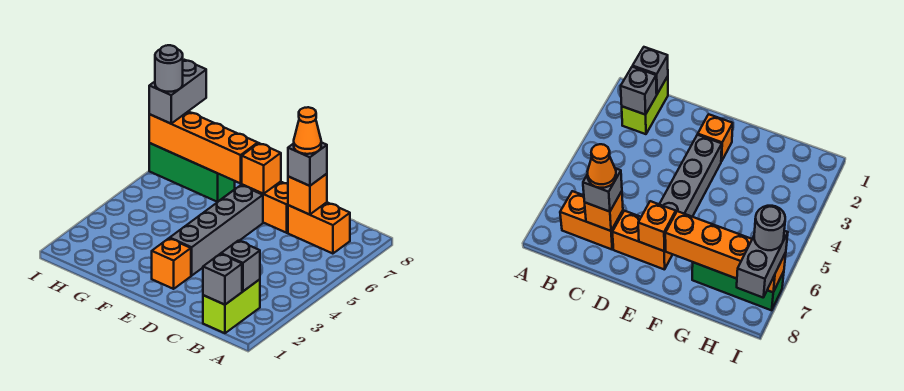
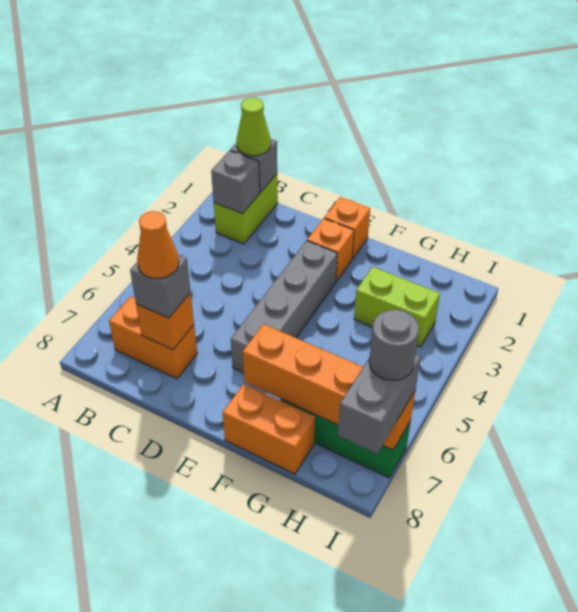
none -> lime 1x1 cone [236,98,271,156]
orange 1x2 brick [242,182,288,233] -> orange 1x2 brick moved to [223,384,315,474]
orange 1x1 brick [242,143,281,194] -> orange 1x1 brick moved to [324,197,370,259]
none -> lime 1x2 brick [354,267,440,347]

